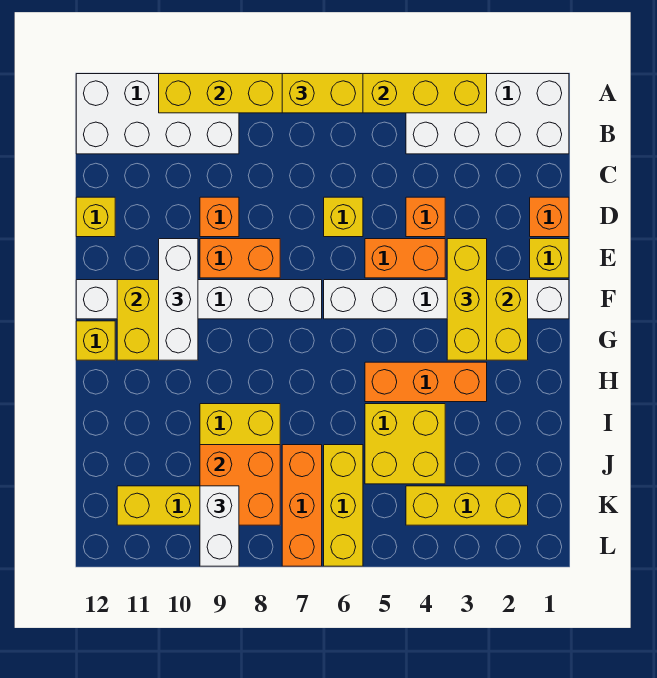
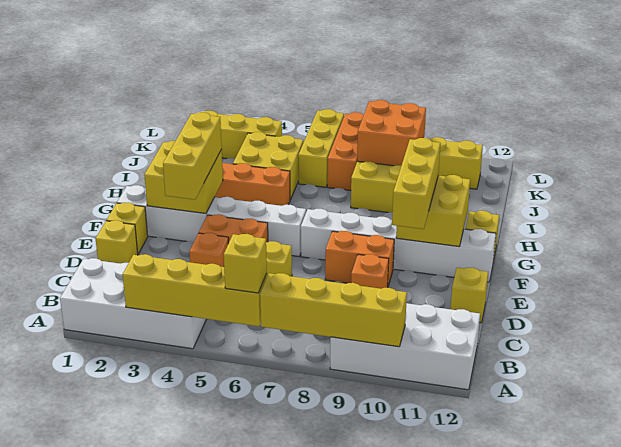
yellow 1x2 brick [282,74,363,113] -> yellow 1x1 brick [224,234,267,293]
orange 1x1 brick [530,197,569,237] -> yellow 1x1 brick [96,220,138,264]
white 1x3 brick [159,239,198,360] -> yellow 1x3 brick [392,138,440,229]
white 1x2 brick [200,486,239,566] -> none

